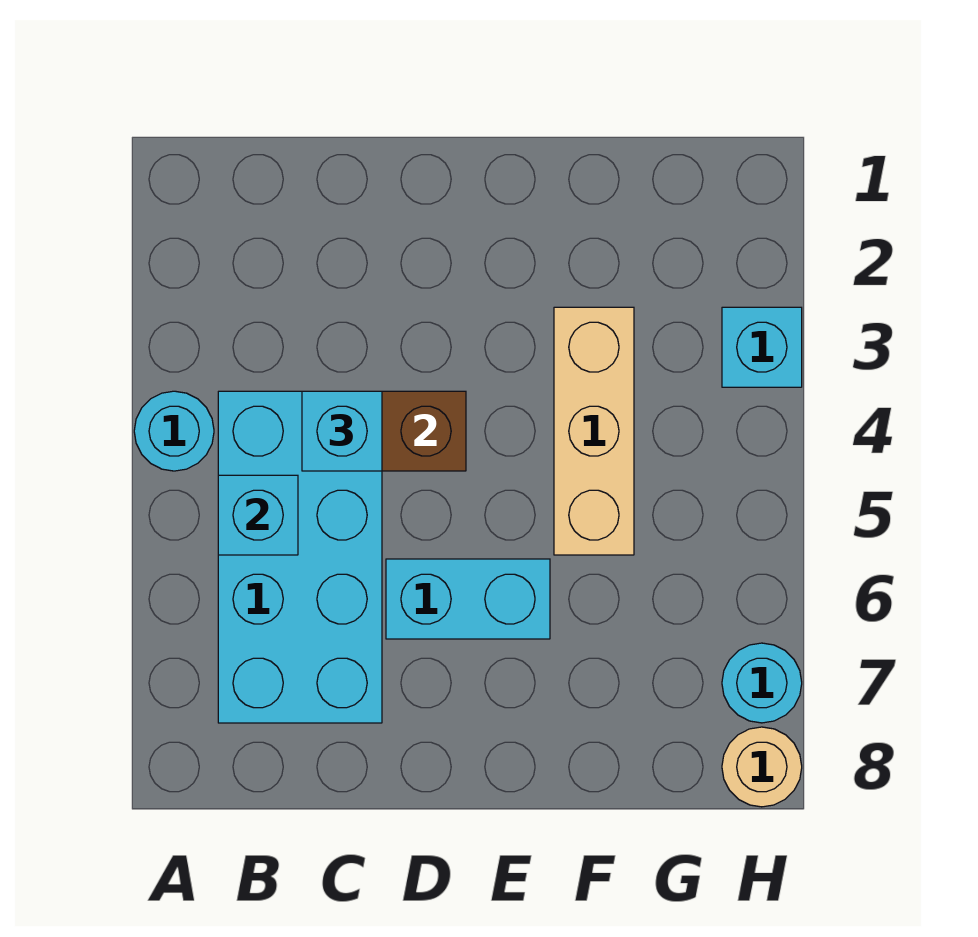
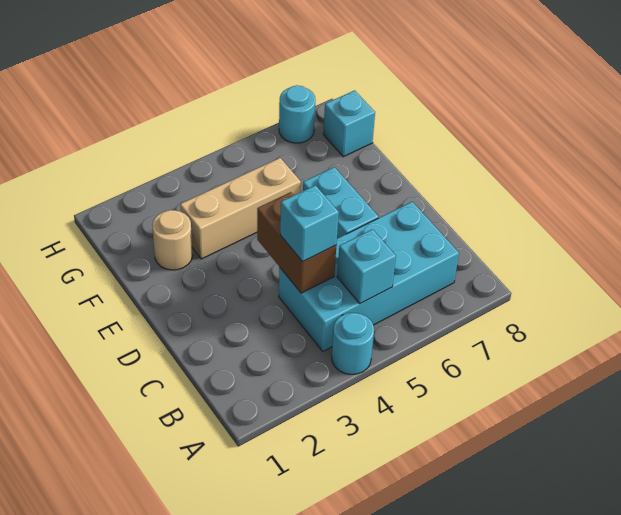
cyan 1x1 brick [722,307,802,387] -> cyan 1x1 brick moved to [323,90,375,157]
tan 1x1 round brick [722,727,802,807] -> tan 1x1 round brick moved to [152,210,193,270]

